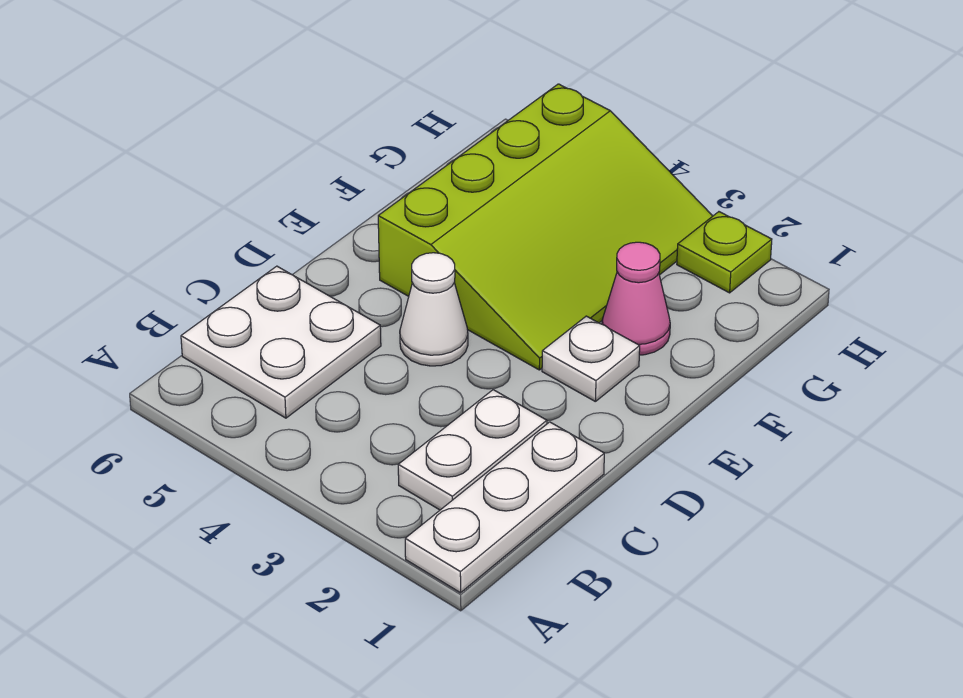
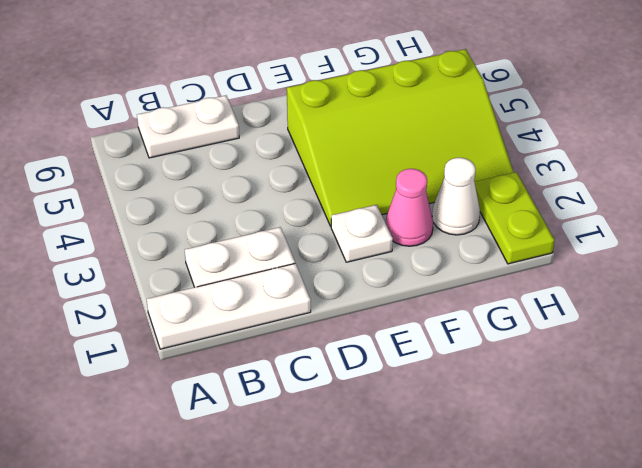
white 2x2 plate [181,266,381,418] -> white 1x2 plate [137,95,239,158]
white 1x1 cone [400,253,468,366] -> white 1x1 cone moved to [432,158,480,235]
lime 1x1 plate [677,212,772,293] -> lime 1x2 plate [475,172,555,264]

